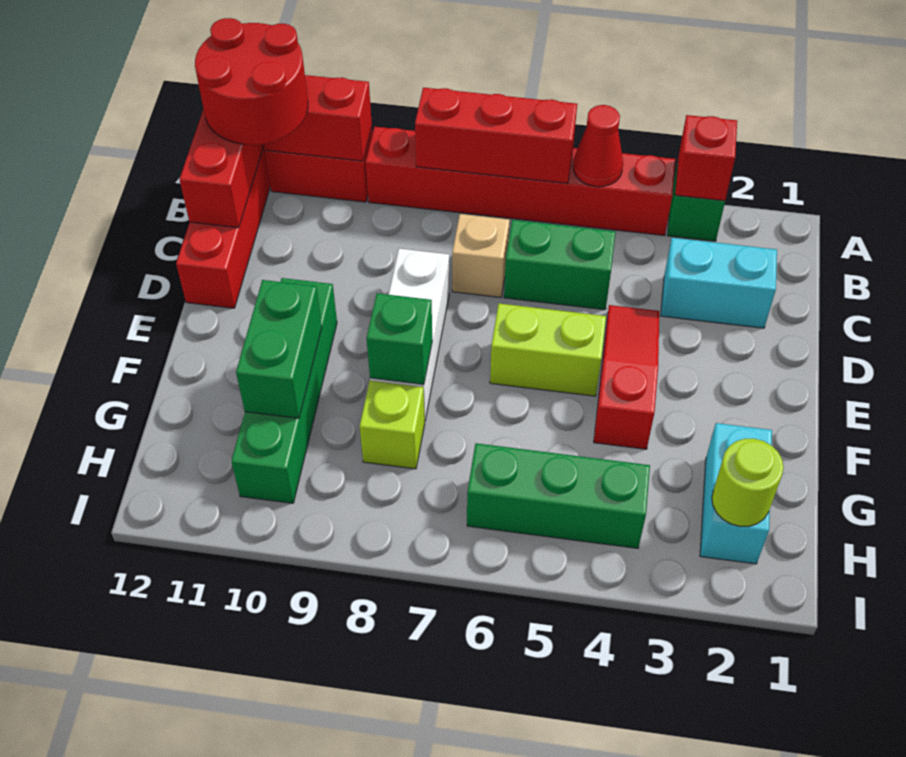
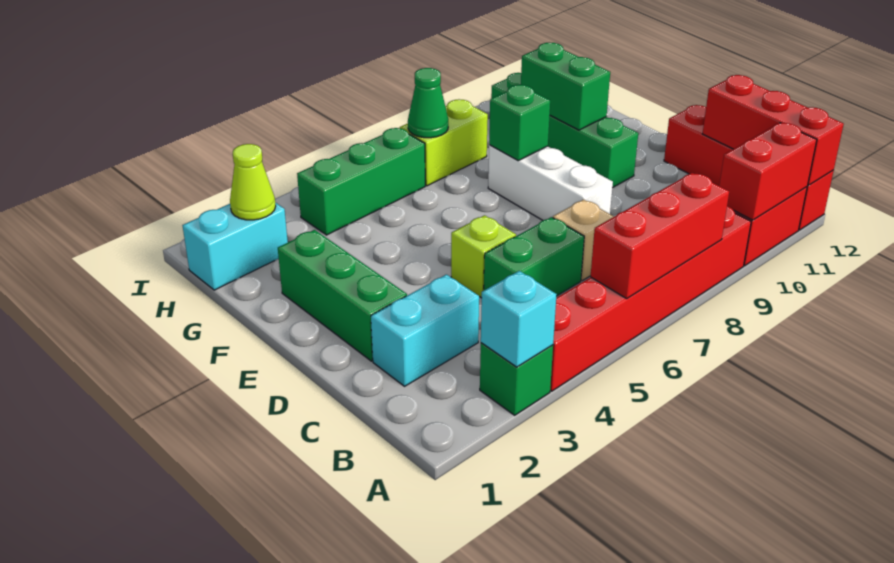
red 1x1 brick [675,115,737,201] -> cyan 1x1 brick [481,271,557,367]
red 1x1 cone [573,105,623,187] -> none
red 2x2 round brick [195,18,308,145] -> none
none -> green 1x3 brick [278,230,407,361]
red 1x3 slope [594,305,659,449] -> none
lime 1x2 brick [490,304,606,396] -> lime 1x2 brick moved to [400,99,488,186]
cyan 1x2 brick [700,423,772,564] -> cyan 1x2 brick turned to [182,203,288,290]
lime 1x1 brick [360,381,425,469] -> lime 1x1 brick moved to [451,215,516,298]
lime 1x1 round brick [712,439,784,526] -> lime 1x1 cone [230,144,276,220]
none -> green 1x1 cone [408,68,448,138]

